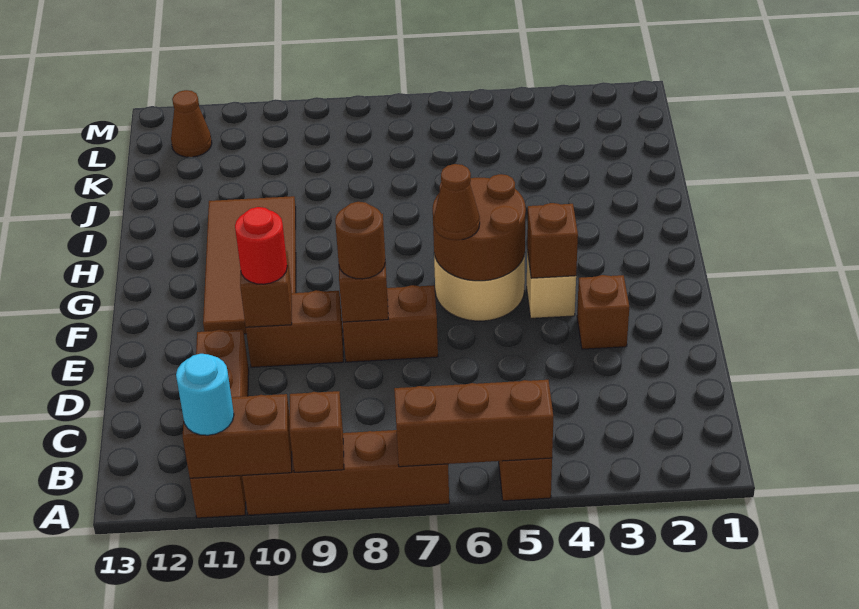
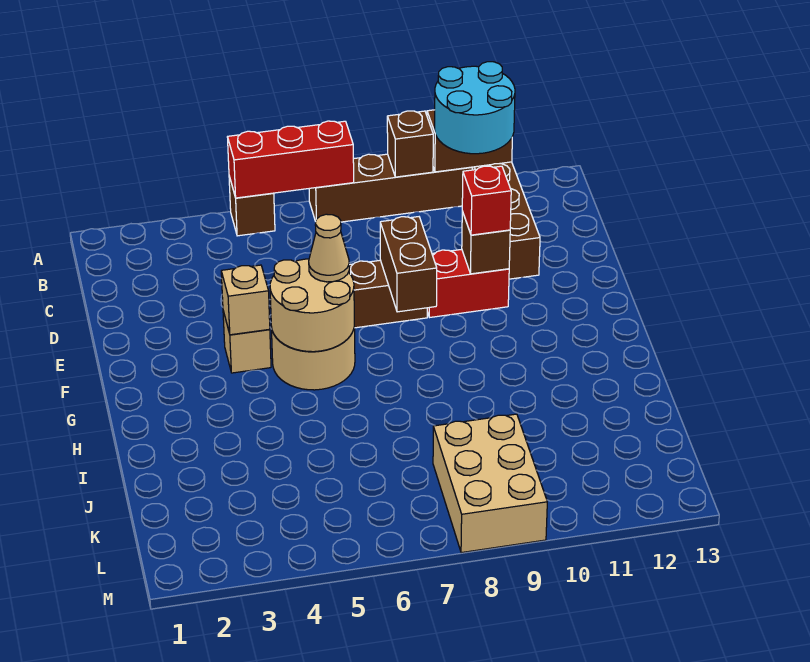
brown 1x3 brick [394,380,553,467] -> red 1x3 brick [228,121,354,198]
cyan 1x1 round brick [176,354,234,435] -> cyan 2x2 round brick [435,62,515,154]
brown 1x1 brick [577,275,629,349] -> none
brown 1x1 round brick [335,202,385,279] -> none
brown 1x2 brick [246,290,343,367] -> red 1x2 brick [427,249,509,317]
red 1x1 round brick [235,207,287,284] -> red 1x1 brick [462,166,511,235]
brown 1x1 brick [527,203,578,278] -> tan 1x1 brick [221,265,270,335]
brown 2x2 round brick [433,174,526,281] -> tan 2x2 round brick [270,259,354,352]
brown 1x1 cone [434,164,480,240] -> tan 1x1 cone [309,214,349,282]
brown 2x4 tile [203,196,296,334] -> none
none -> tan 2x3 brick [433,414,547,553]
brown 1x1 cone [171,90,212,157] -> none

